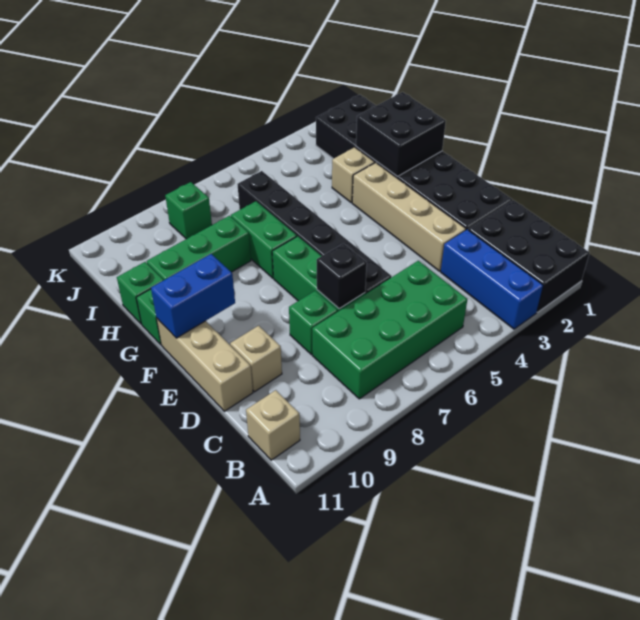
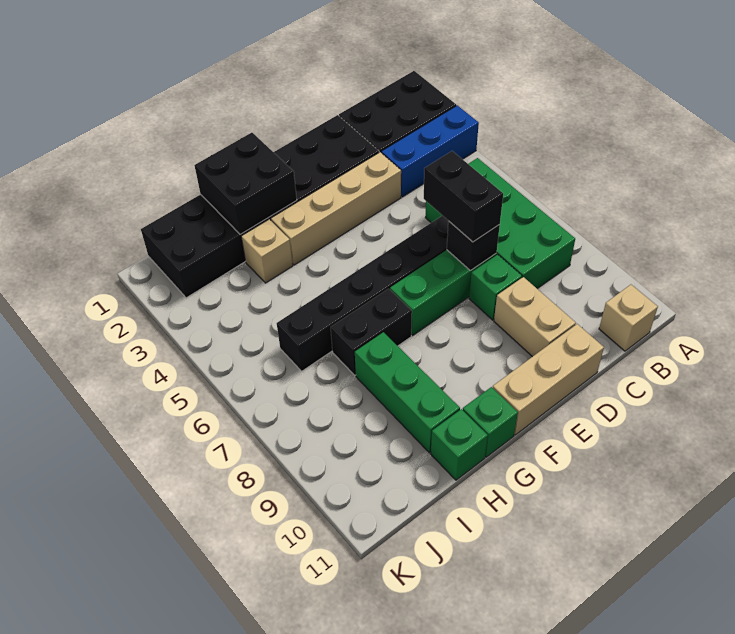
none -> black 1x2 brick [424,151,503,242]
tan 1x1 brick [230,326,282,392] -> tan 1x2 brick [494,277,576,357]
blue 1x2 brick [151,254,235,338] -> none
green 1x2 brick [231,201,297,278] -> black 1x2 brick [331,289,412,375]
green 1x1 brick [165,182,212,239] -> none

